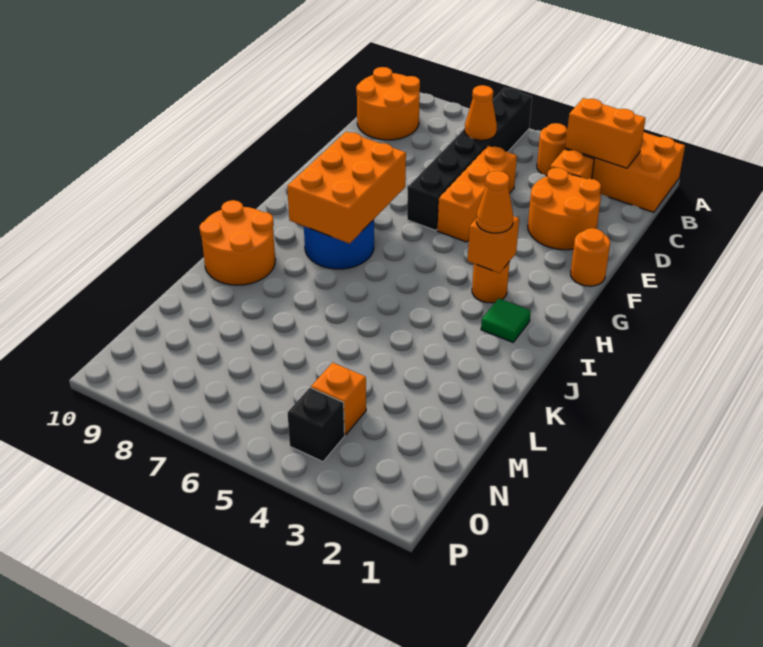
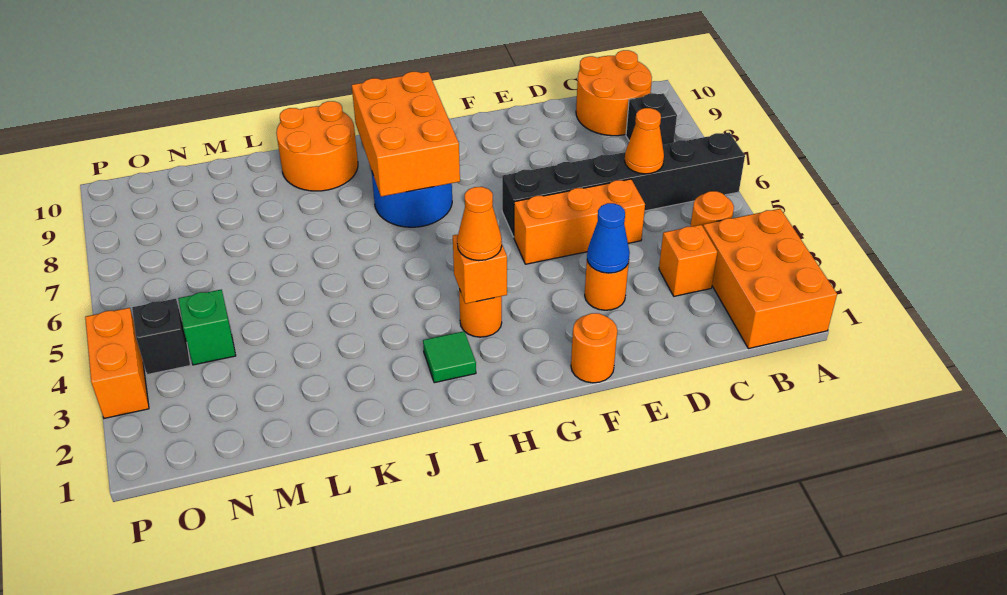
orange 1x2 brick [565,98,646,168] -> orange 1x2 brick moved to [85,308,149,418]
none -> black 1x1 brick [626,93,677,145]
orange 2x2 round brick [528,168,601,250] -> orange 1x1 round brick [585,261,629,310]
none -> blue 1x1 cone [587,203,630,273]
orange 2x3 brick [287,131,406,244] -> orange 2x3 brick turned to [352,72,460,197]
orange 1x1 brick [311,363,366,435] -> green 1x1 brick [178,290,236,365]

